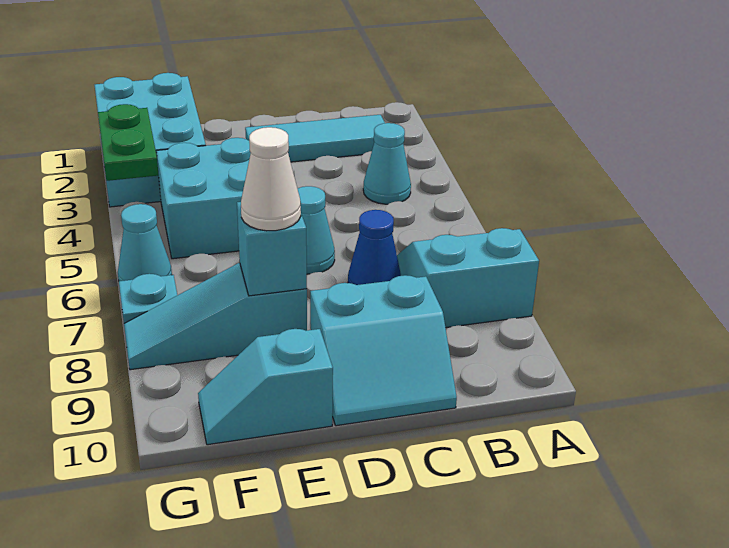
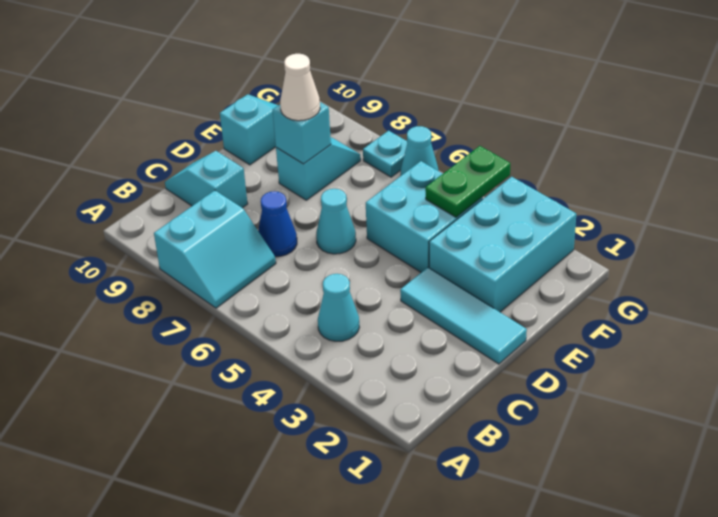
cyan 1x3 tile [245,115,385,162] -> cyan 1x3 tile turned to [400,268,527,364]
cyan 2x2 slope [310,275,457,426] -> cyan 1x2 slope [165,151,248,208]
cyan 1x3 slope [124,263,307,370] -> cyan 1x2 slope [276,137,361,200]
cyan 2x3 brick [95,73,206,207] -> cyan 2x3 brick turned to [429,177,576,312]
green 1x2 plate [98,104,159,181] -> green 1x2 plate turned to [425,146,510,217]

